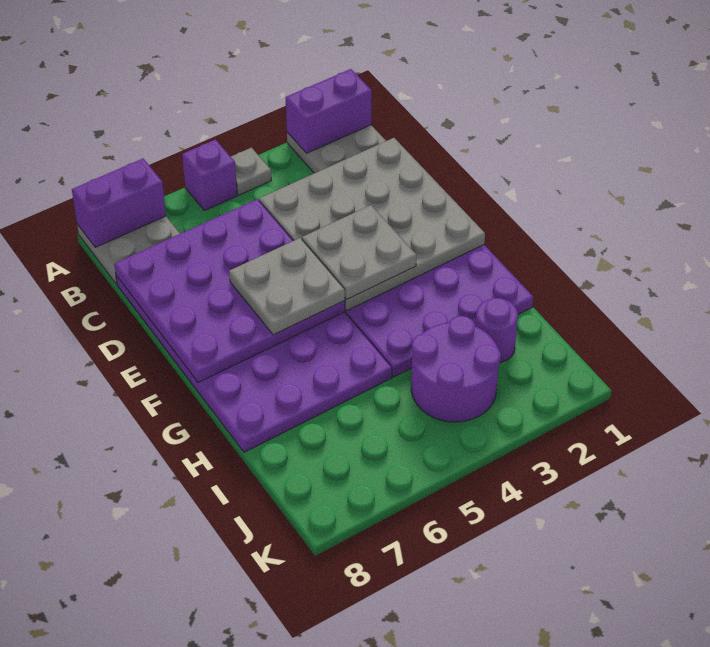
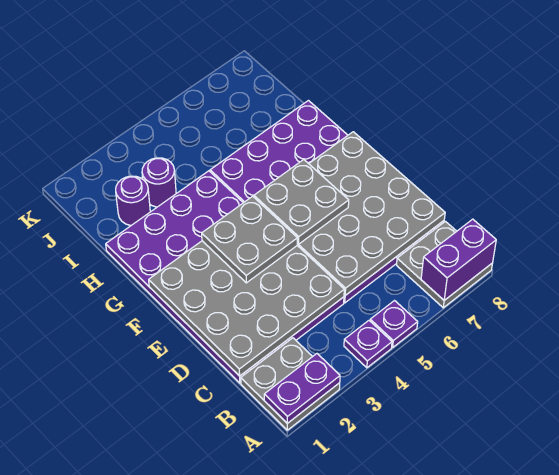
purple 1x2 brick [286,69,372,153] -> purple 1x2 plate [264,354,340,423]
grey 1x1 plate [231,148,271,195] -> purple 1x1 plate [344,321,392,368]
purple 1x1 brick [182,139,237,211] -> purple 1x1 plate [370,301,418,347]
purple 4x4 plate [114,199,345,383] -> grey 4x4 plate [297,132,445,295]
purple 2x2 round brick [411,316,501,422] -> purple 1x1 round brick [142,158,176,207]

